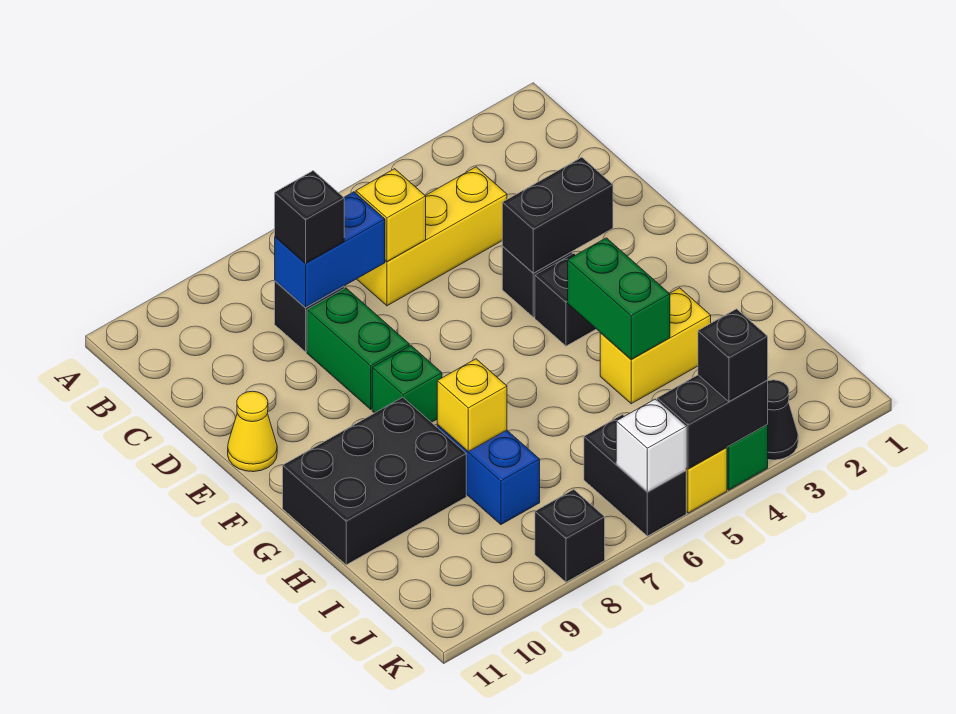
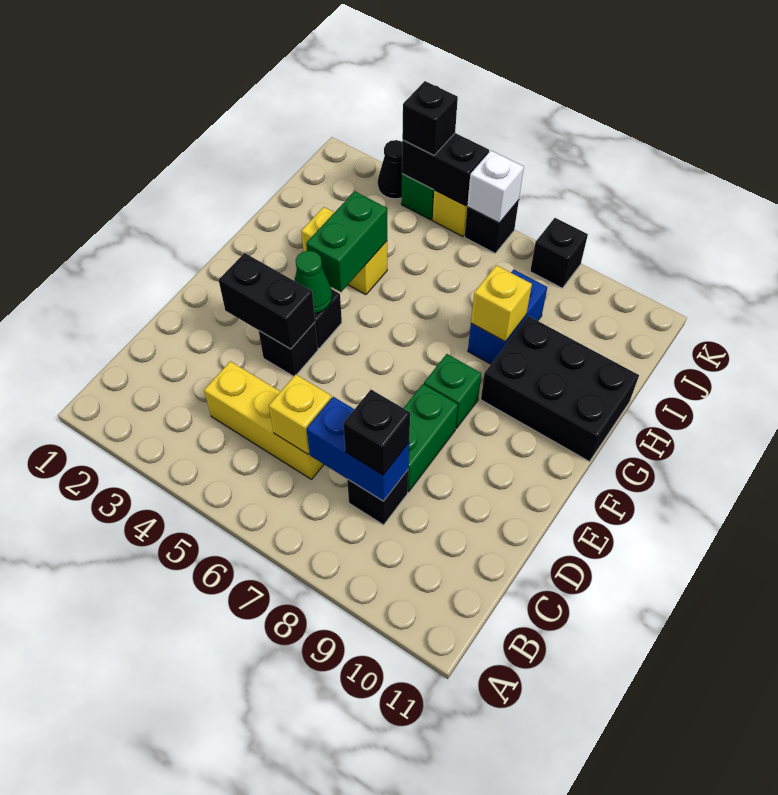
yellow 1x1 cone [228,391,277,472] -> none
none -> green 1x1 cone [294,251,332,313]
black 1x2 brick [584,415,686,536] -> black 1x1 brick [465,200,519,253]

